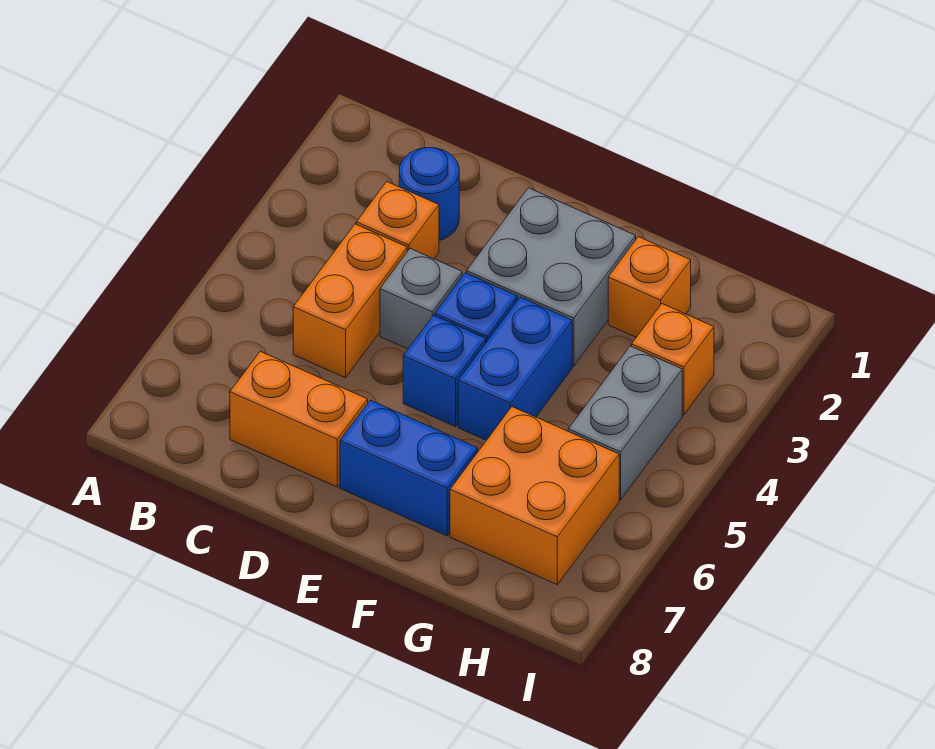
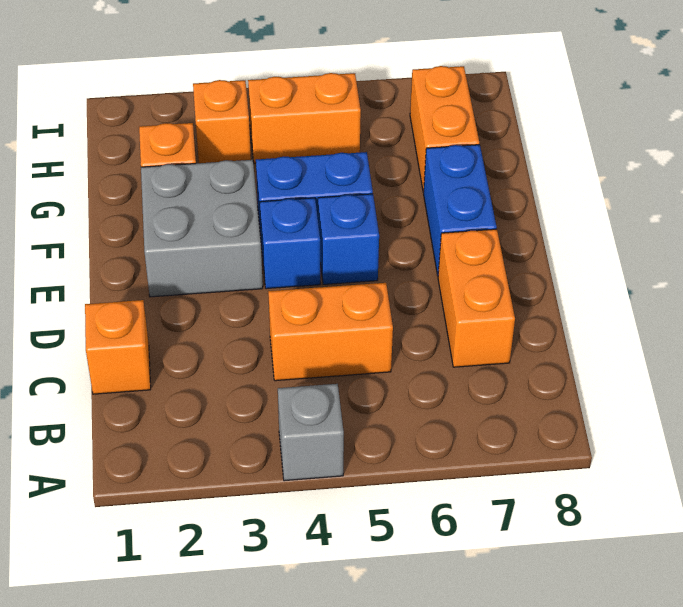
blue 1x1 round brick [399,148,459,240] -> none
orange 1x1 brick [356,182,439,259] -> orange 1x1 brick moved to [85,300,151,394]
grey 1x1 brick [380,248,462,349] -> grey 1x1 brick moved to [278,384,344,481]
orange 2x2 brick [450,407,619,585] -> orange 1x2 brick [410,66,479,192]
grey 1x2 brick [568,346,682,500] -> orange 1x2 brick [248,73,361,163]

